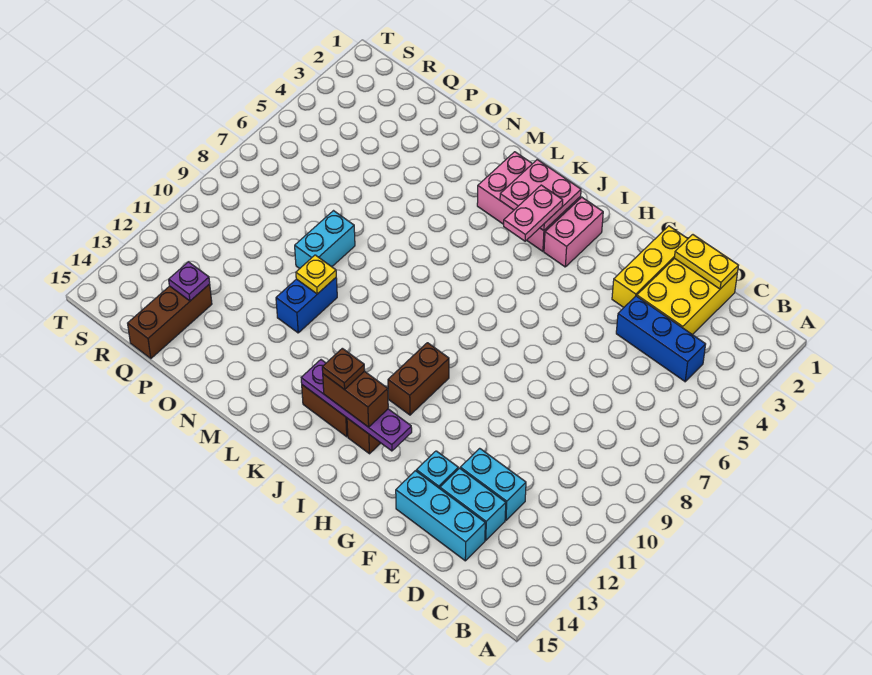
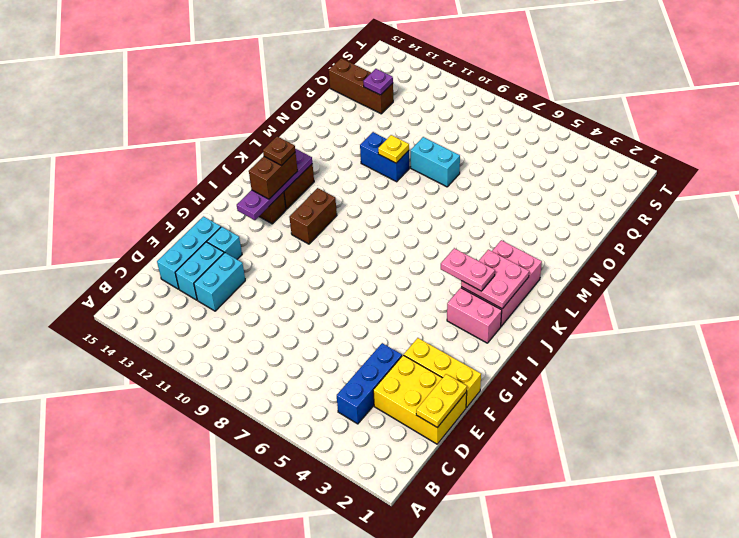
brown 1x2 brick [388,343,449,415] -> brown 1x2 brick turned to [289,188,337,244]

